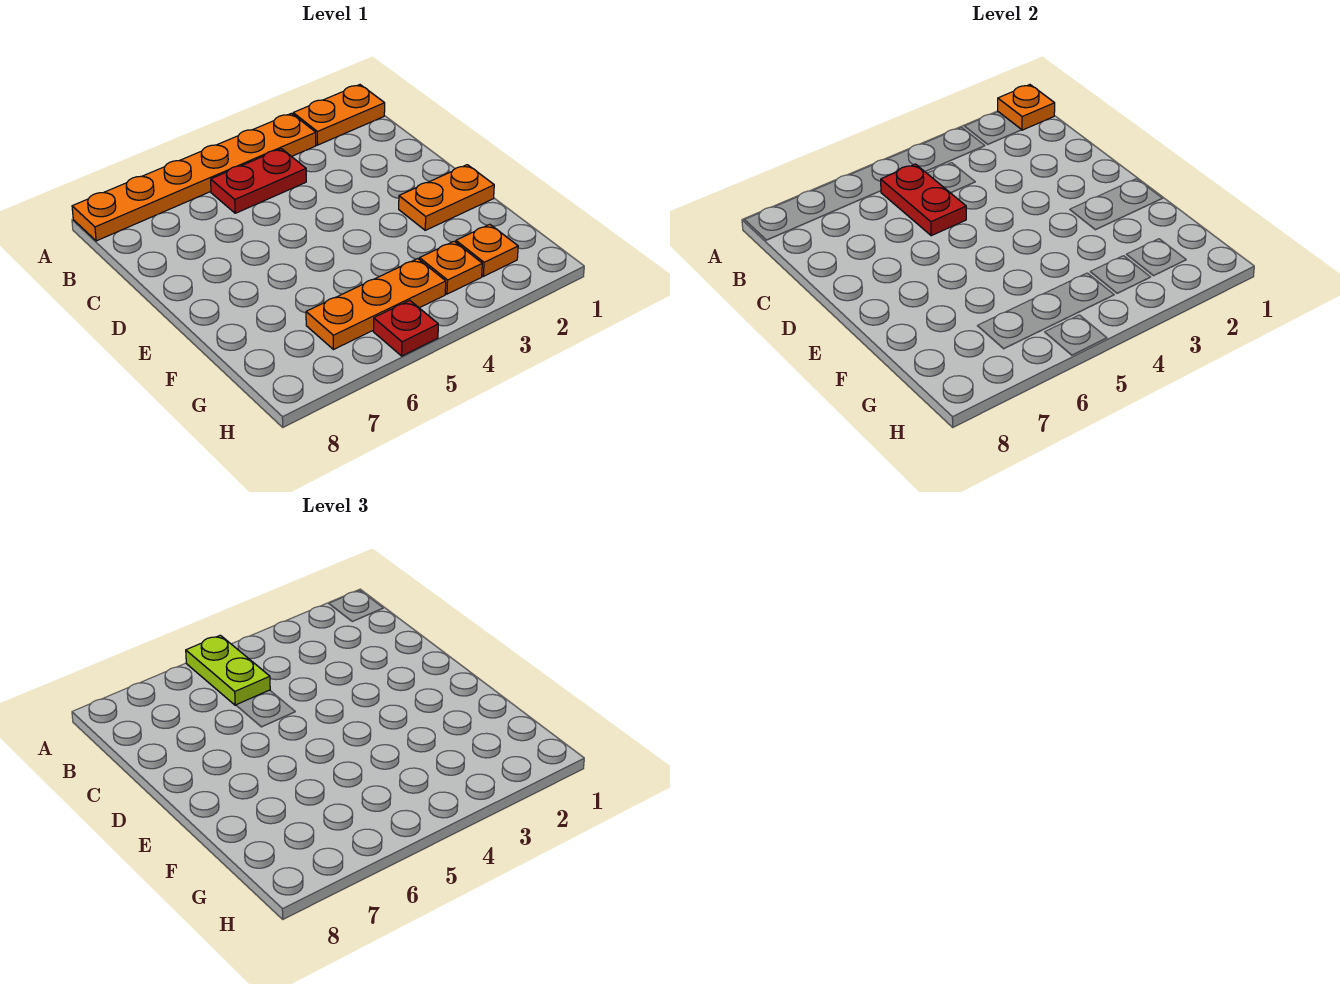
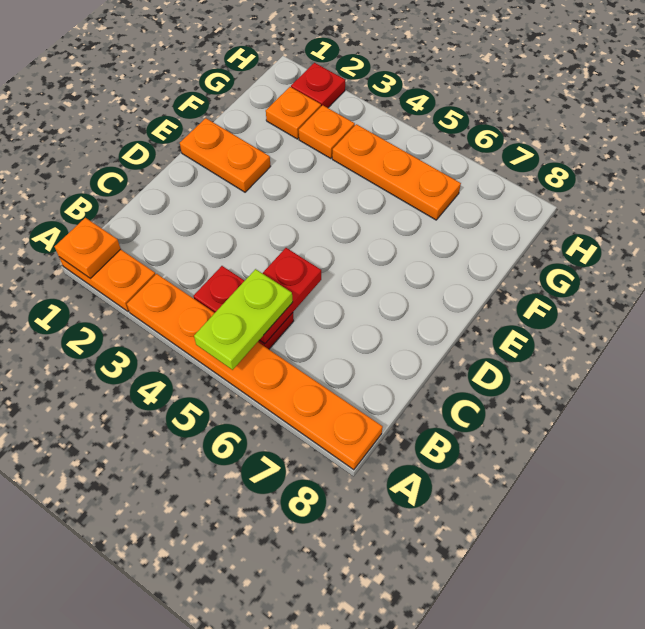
red 1x1 plate [373,300,438,356] -> red 1x1 plate moved to [291,63,345,108]

